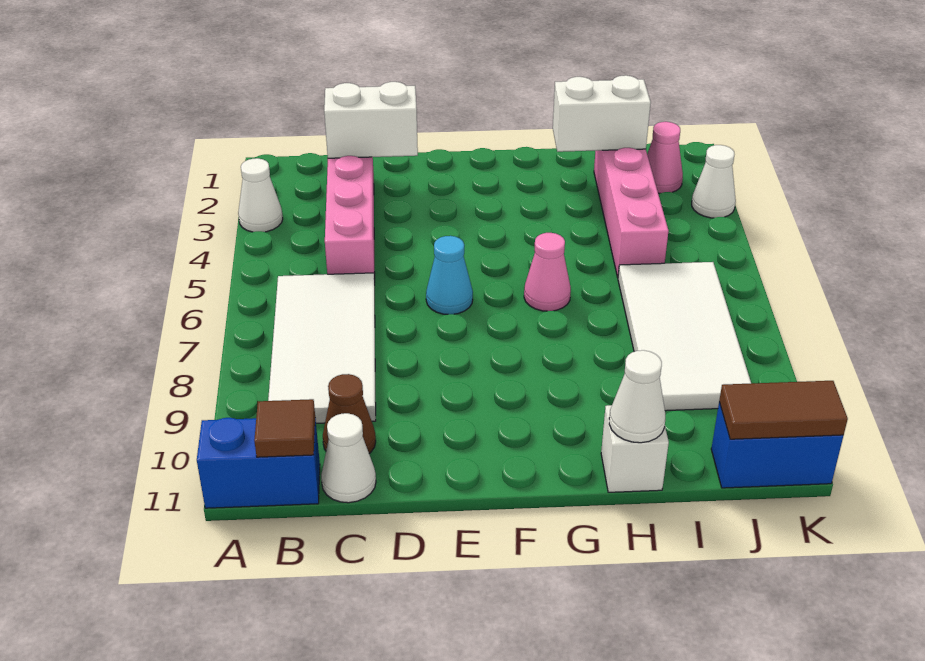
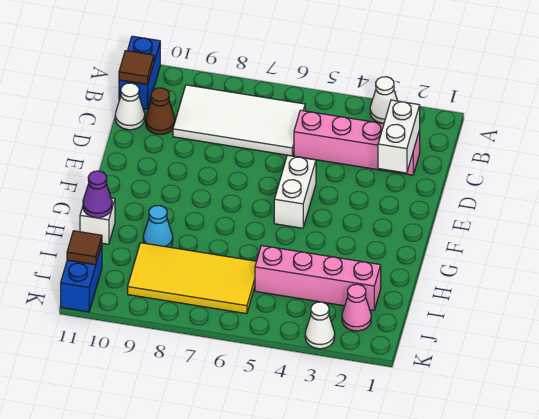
cyan 1x1 cone [426,236,473,314] -> cyan 1x1 cone moved to [143,205,173,247]
pink 1x1 cone [524,233,571,311] -> none
white 1x2 brick [553,75,651,152] -> white 1x2 brick moved to [274,155,316,228]
white 1x1 cone [609,350,665,443] -> purple 1x1 cone [83,171,112,218]
white 2x4 tile [618,262,751,411] -> yellow 2x4 tile [128,243,257,314]
brown 1x2 tile [719,381,848,439] -> brown 1x1 tile [67,231,102,265]

